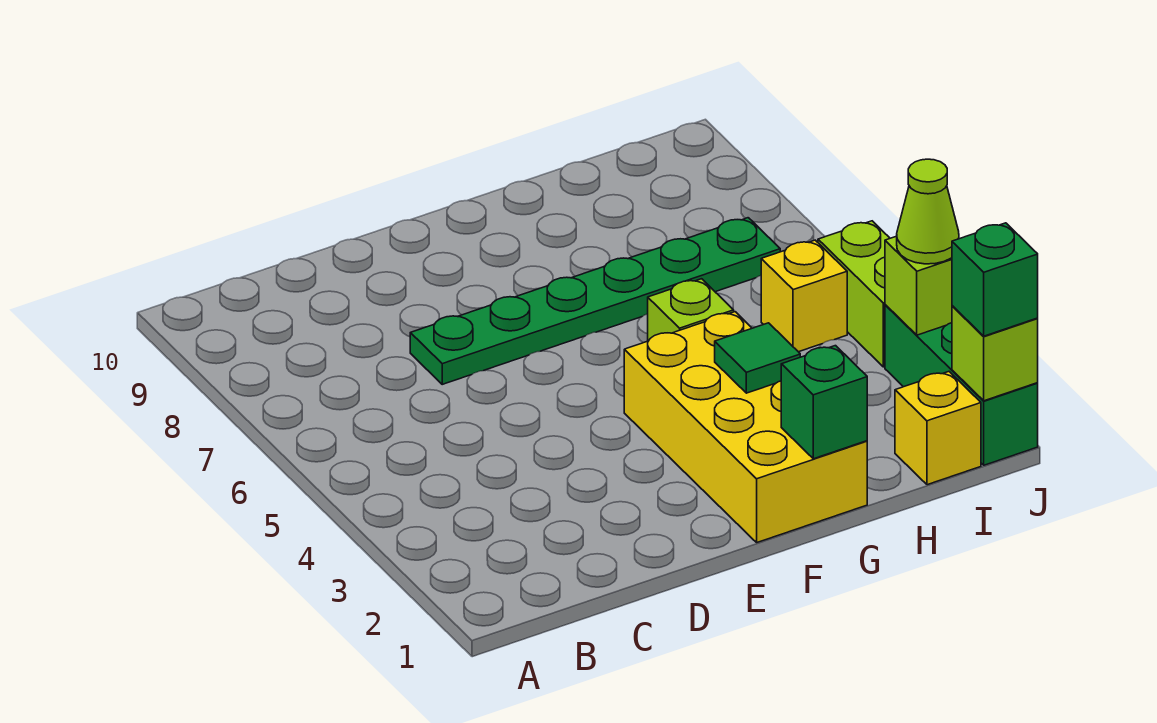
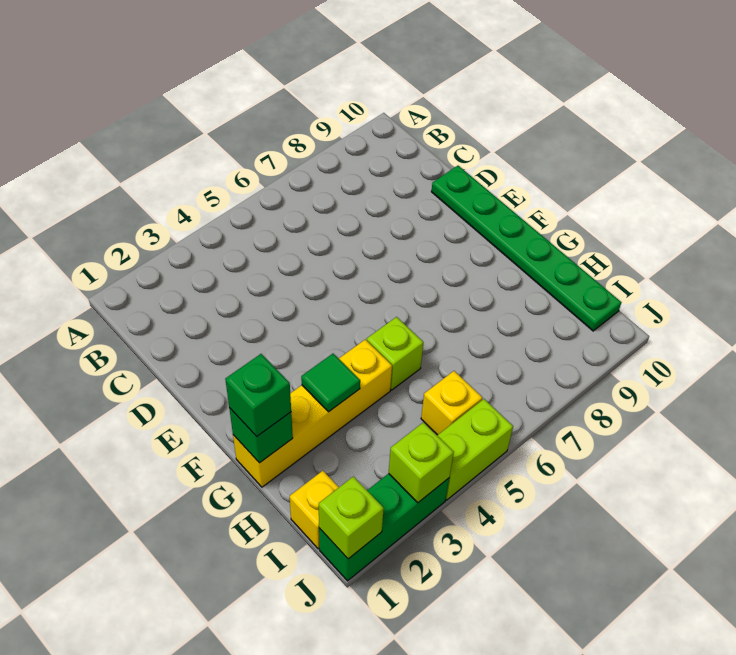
green 1x6 plate [410,218,780,384] -> green 1x6 plate moved to [431,166,621,331]
yellow 2x4 brick [624,312,867,542] -> yellow 1x4 brick [233,339,392,487]
green 1x1 brick [952,223,1038,336] -> green 1x1 brick moved to [225,354,291,437]
lime 1x1 cone [897,159,959,264] -> none

